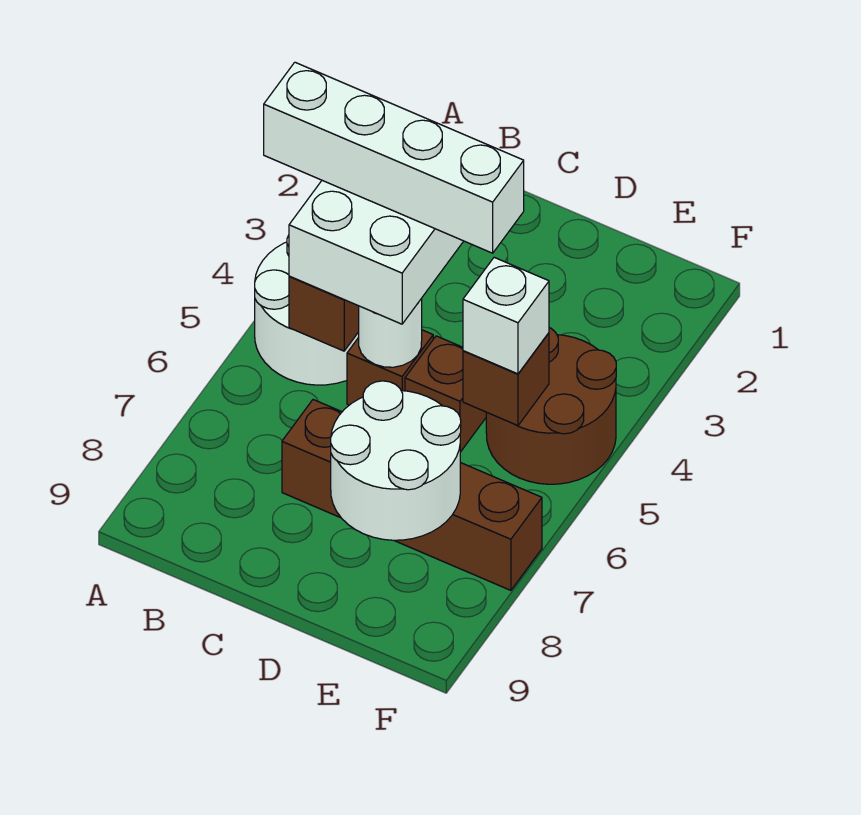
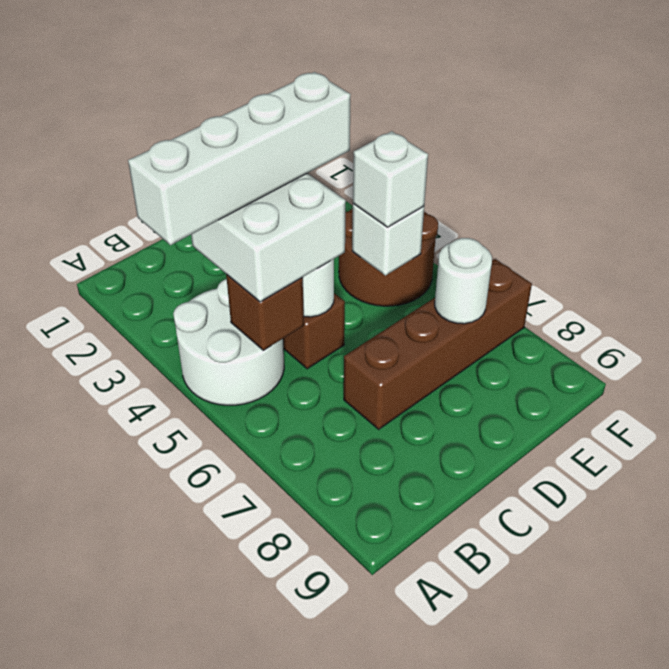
brown 1x1 brick [405,336,486,452] -> none
white 2x2 round brick [331,381,461,540] -> white 1x1 round brick [435,238,492,324]
brown 1x1 brick [463,333,549,426] -> white 1x1 brick [352,204,424,276]

